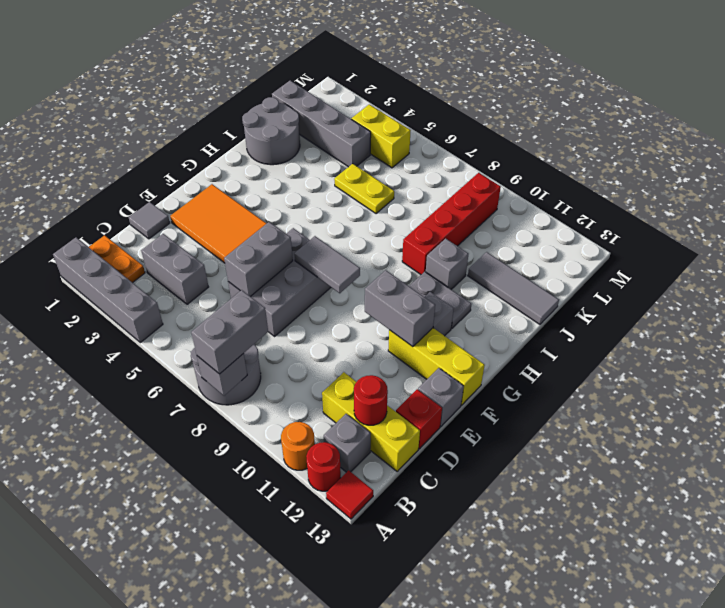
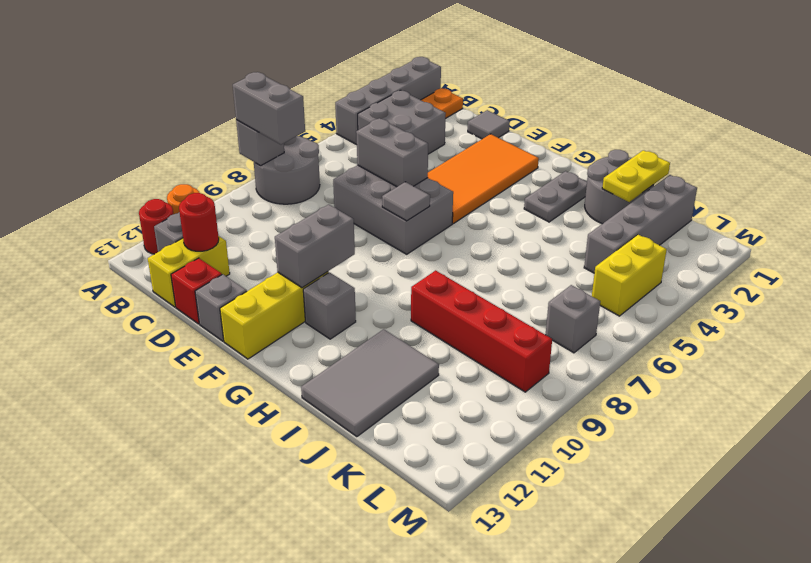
red 1x1 tile [326,470,373,519] -> none
grey 1x2 brick [141,234,208,304] -> grey 2x2 brick [358,90,446,154]
yellow 1x3 brick [322,372,420,471] -> yellow 1x2 brick [148,236,230,307]
grey 1x2 tile [294,236,360,293] -> grey 1x1 tile [382,182,430,221]
grey 1x2 plate [409,272,471,328] -> grey 1x2 plate moved to [524,171,587,222]
grey 1x1 brick [426,238,468,289] -> grey 1x1 brick moved to [546,285,600,353]
yellow 1x2 plate [334,164,394,214] -> yellow 1x2 plate moved to [602,150,670,202]
grey 1x3 tile [468,252,559,324] -> grey 2x3 tile [301,329,439,437]

